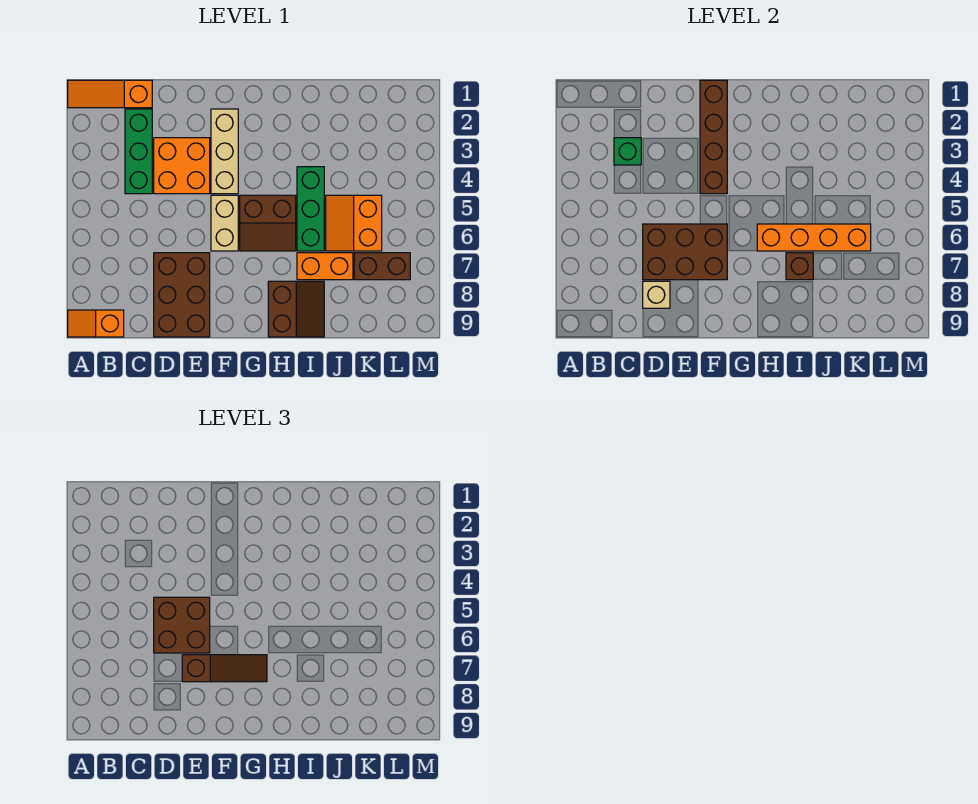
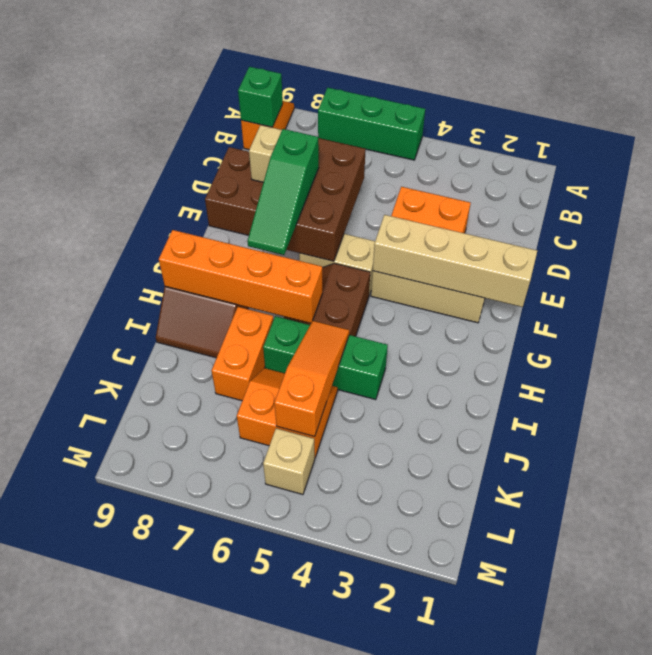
orange 1x3 slope [68,80,152,108] -> orange 1x3 slope moved to [274,321,349,437]
green 1x3 brick [125,109,152,194] -> green 1x3 brick moved to [318,88,425,160]
green 1x1 brick [614,138,641,165] -> green 1x1 brick moved to [238,67,283,127]
brown 2x2 brick [154,597,210,653] -> none
brown 1x3 slope [182,655,267,682] -> green 1x3 slope [247,129,319,255]
brown 1x4 brick [700,80,727,194] -> tan 1x4 brick [373,215,537,307]
orange 1x4 brick [757,224,871,251] -> orange 1x4 brick turned to [159,230,322,323]
brown 1x1 brick [786,253,813,280] -> none
brown 1x2 brick [354,253,410,280] -> none
none -> tan 1x1 brick [263,428,315,495]

